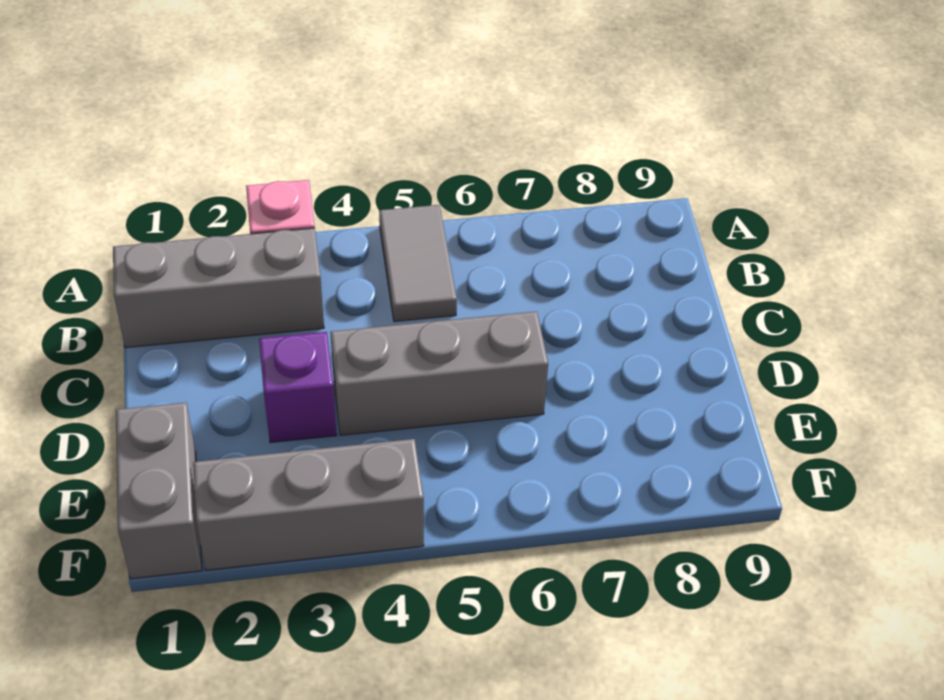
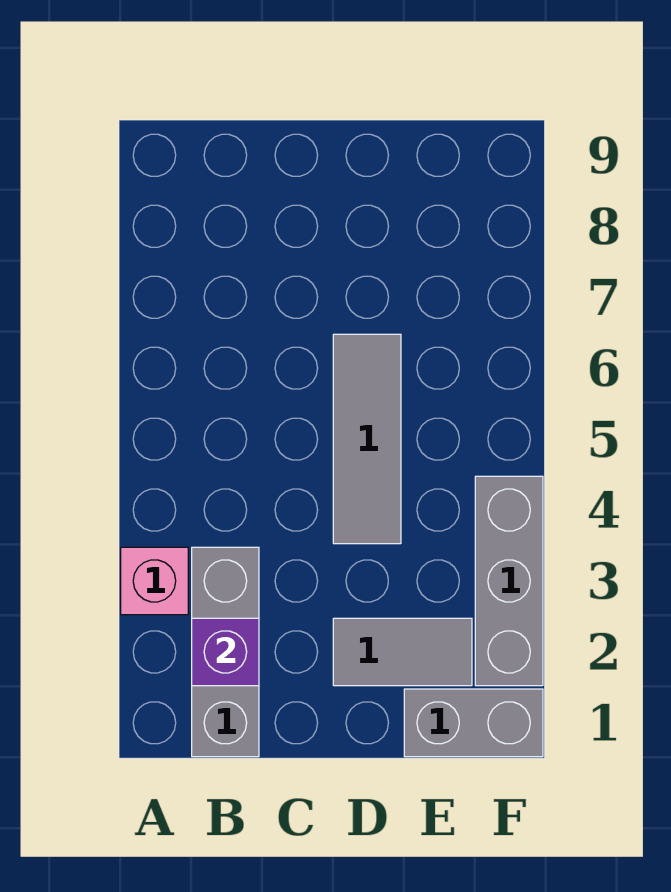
grey 1x2 tile [379,205,457,322] -> grey 1x2 tile moved to [333,618,472,686]
purple 1x1 brick [259,332,337,443] -> purple 1x1 brick moved to [192,618,259,686]
grey 1x3 brick [330,311,548,435] -> grey 1x3 tile [333,334,401,544]

